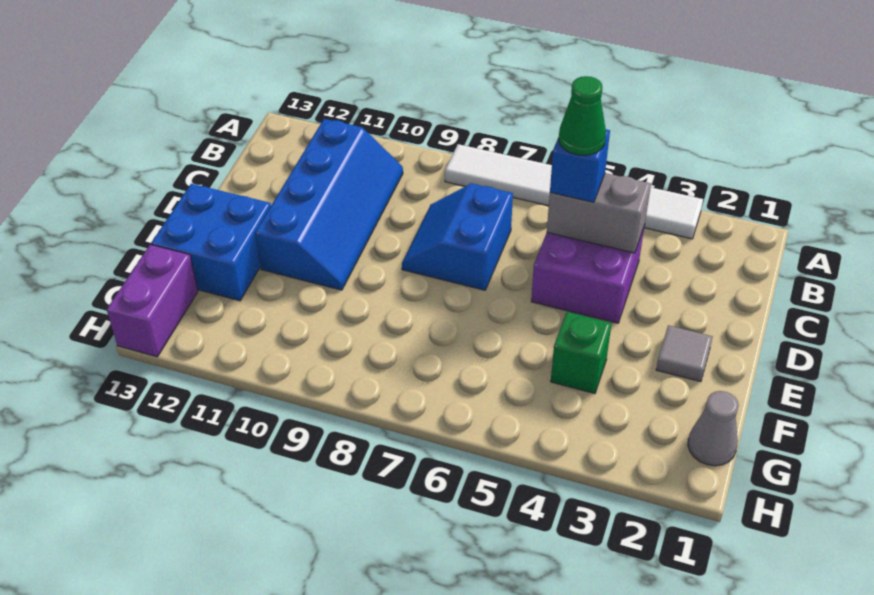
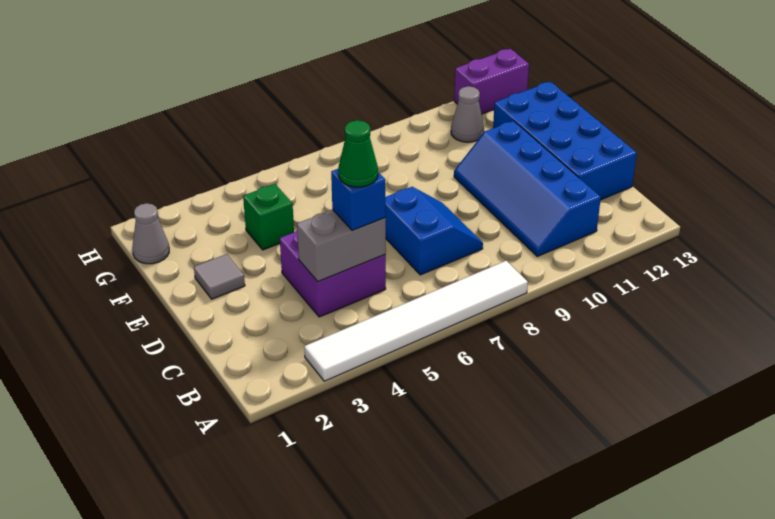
blue 2x2 brick [151,184,271,301] -> blue 2x4 brick [493,82,637,200]
none -> grey 1x1 cone [451,86,484,142]
purple 1x2 brick [107,245,198,357] -> purple 1x2 brick turned to [454,49,529,114]

